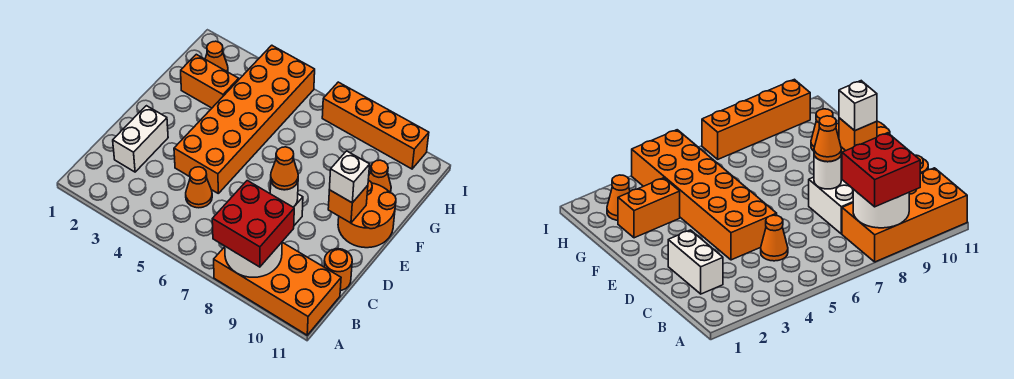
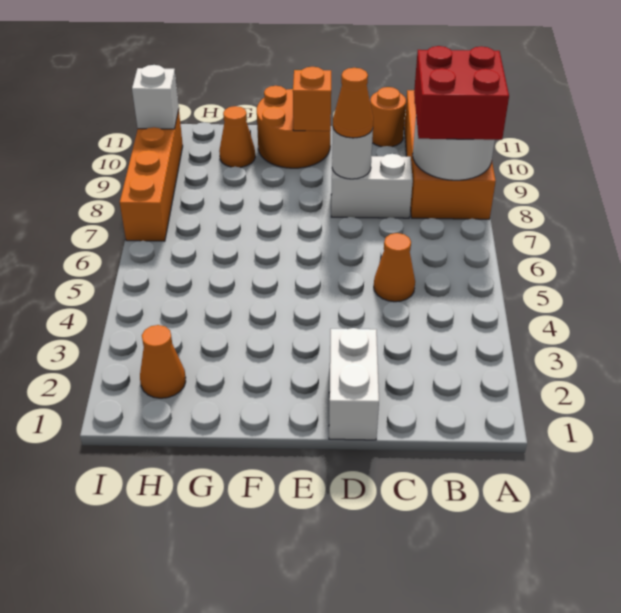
white 1x2 brick [113,106,168,172] -> white 1x2 brick turned to [329,328,379,440]
orange 2x6 brick [174,45,315,193] -> none
white 1x1 brick [329,151,370,203] -> white 1x1 brick moved to [132,65,179,129]
orange 1x2 brick [181,54,239,108] -> none

